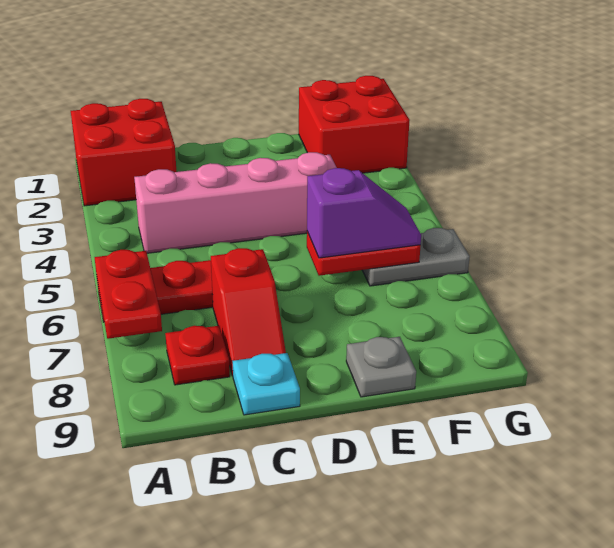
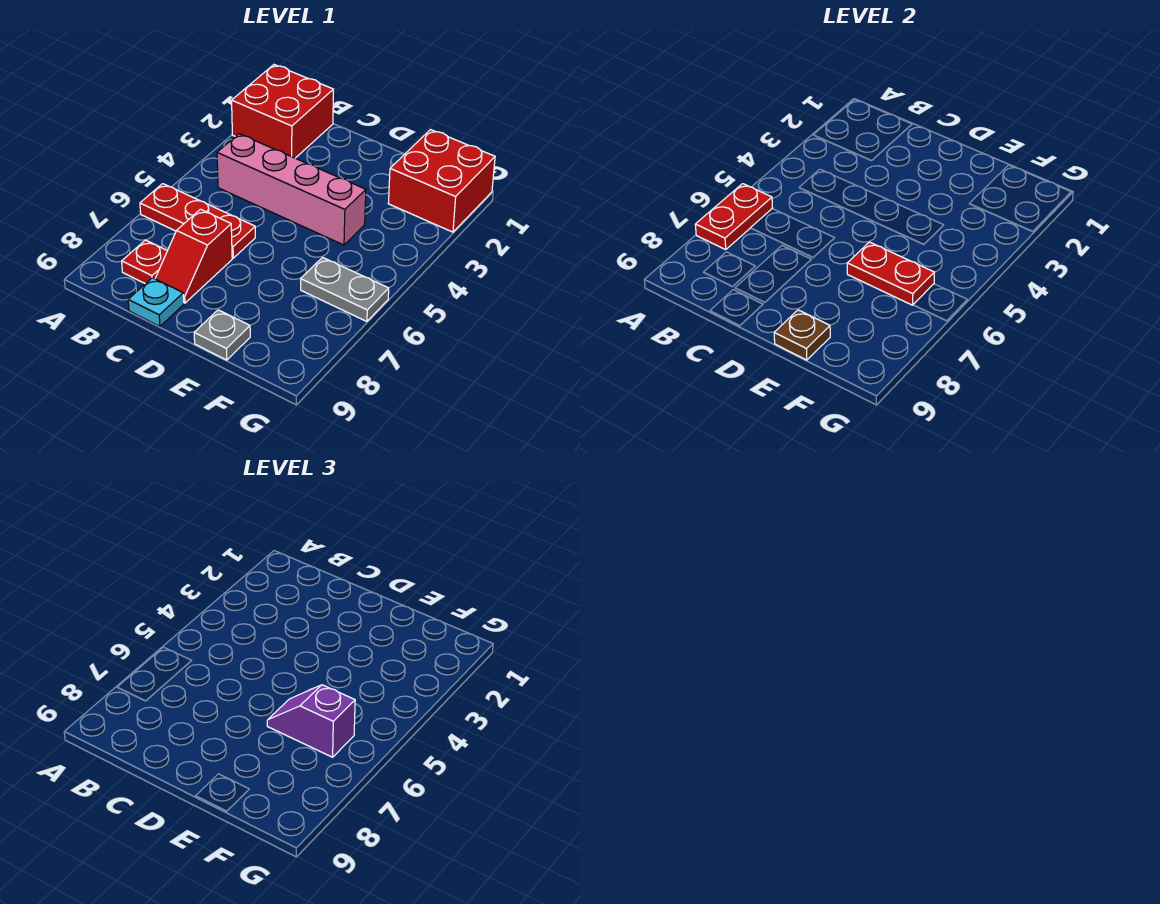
purple 1x2 slope [307,168,421,258] -> purple 1x2 slope turned to [267,685,355,757]
none -> brown 1x1 plate [774,310,830,360]

